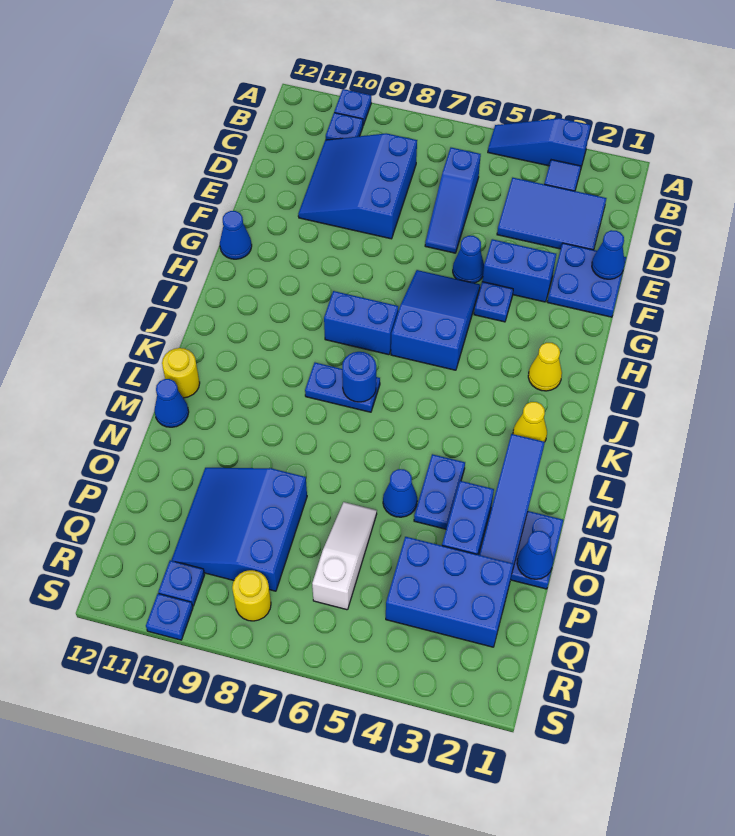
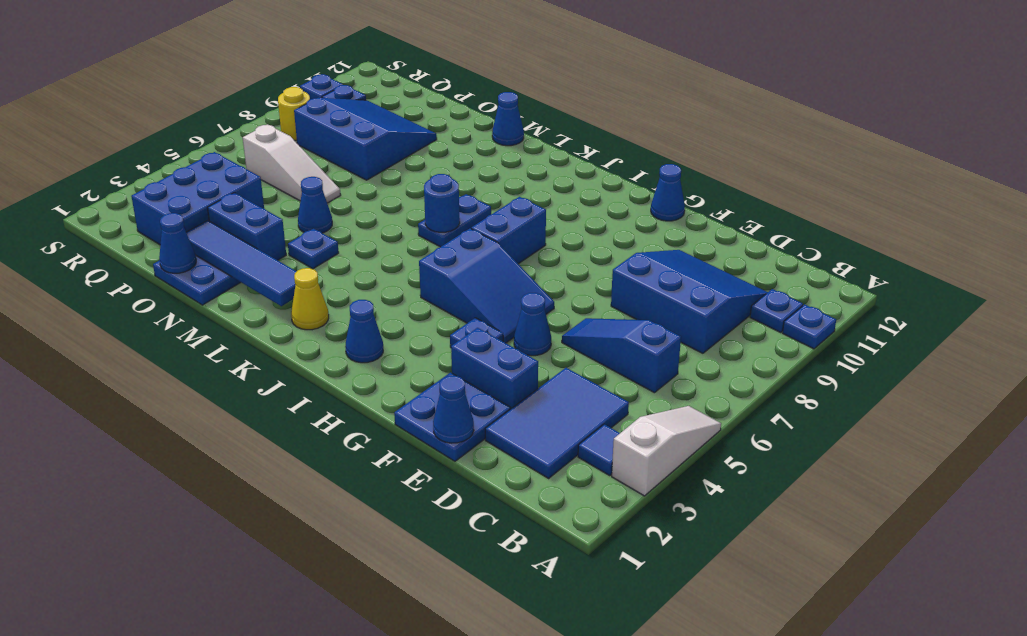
blue 1x3 slope [488,118,591,167] -> white 1x3 slope [612,406,721,496]
blue 1x2 brick [482,239,556,302] -> blue 1x2 brick turned to [451,328,538,409]
yellow 1x1 cone [528,343,562,391] -> blue 1x1 cone [345,300,383,363]
yellow 1x1 round brick [162,348,200,398] -> none
blue 1x2 plate [414,454,465,529] -> blue 1x1 plate [288,228,339,269]

